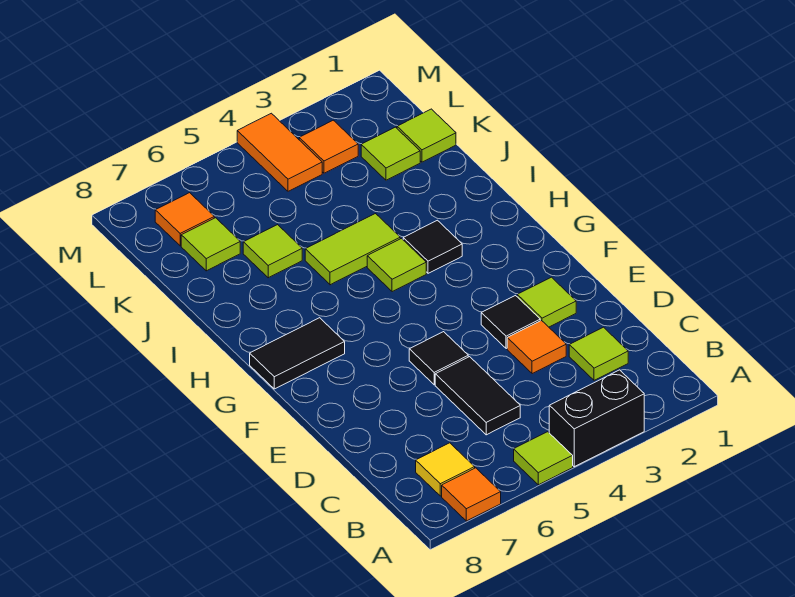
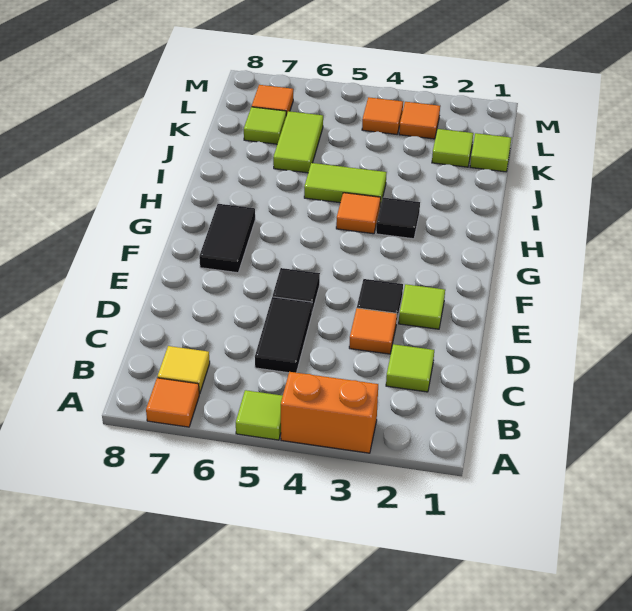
black 1x2 brick [549,370,644,467] -> orange 1x2 brick [281,372,378,453]
black 1x2 tile [250,318,345,389] -> black 1x2 tile turned to [199,204,255,273]
lime 1x1 tile [367,239,426,292] -> orange 1x1 tile [336,193,381,234]
lime 1x1 tile [243,225,302,278] -> lime 1x2 tile [273,111,323,173]
orange 1x2 tile [237,113,322,191] -> orange 1x1 tile [362,97,403,134]

